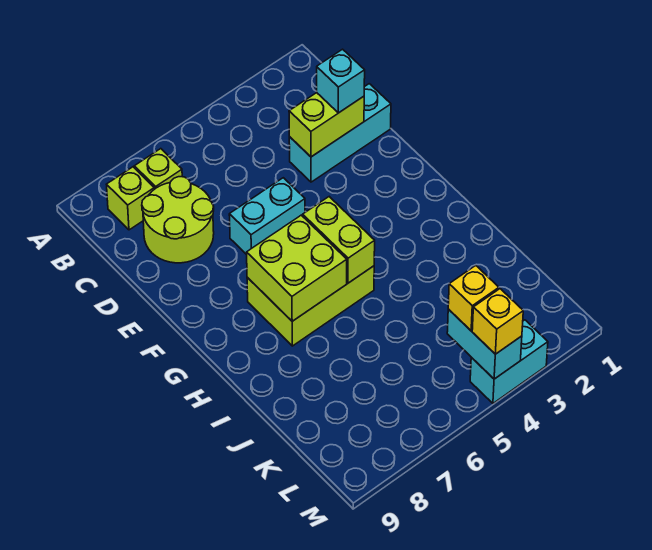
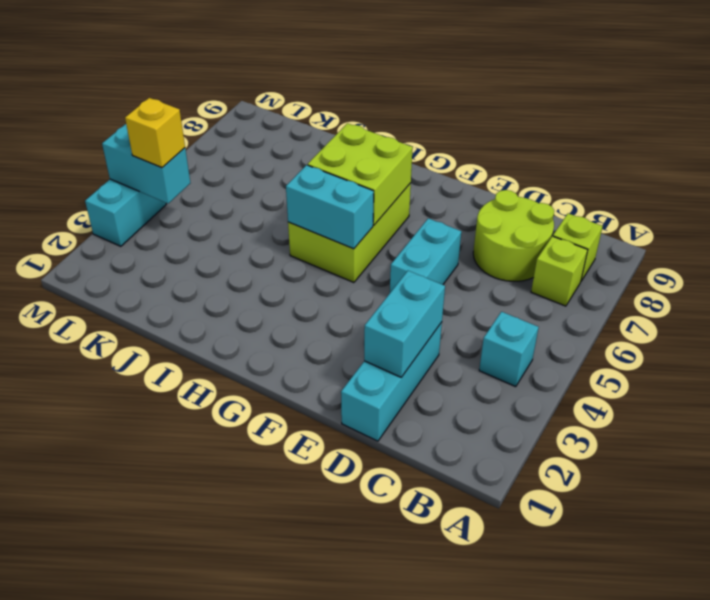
lime 1x2 brick [289,93,364,157] -> cyan 1x2 brick [364,271,445,377]
cyan 1x1 brick [317,49,365,113] -> cyan 1x1 brick moved to [479,312,539,387]
lime 1x2 brick [303,197,375,283] -> cyan 1x2 brick [286,165,374,249]
yellow 1x1 brick [472,289,523,354] -> none

